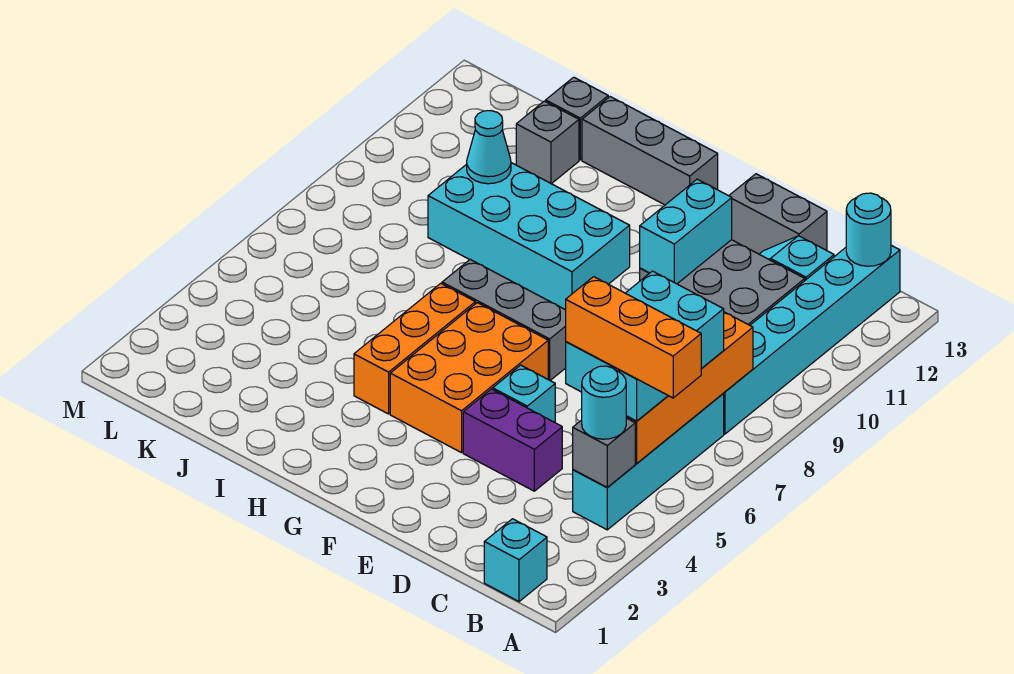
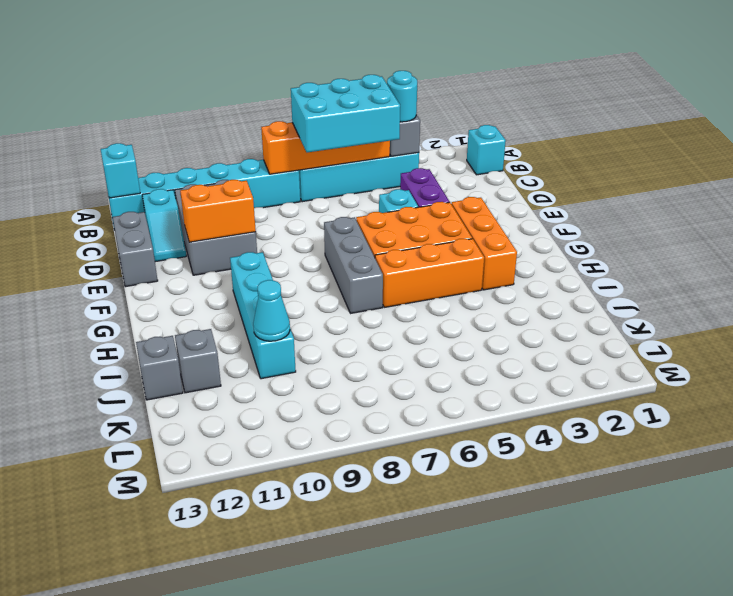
orange 1x3 brick [566,277,701,398] -> orange 1x3 brick moved to [451,197,517,290]
cyan 1x1 round brick [846,193,891,266] -> cyan 1x1 brick [101,143,140,198]
cyan 1x2 brick [640,179,732,284] -> orange 1x2 brick [180,180,256,242]
cyan 2x4 brick [428,163,630,310] -> cyan 1x4 brick [230,252,296,379]
grey 1x3 brick [582,97,718,205] -> none

